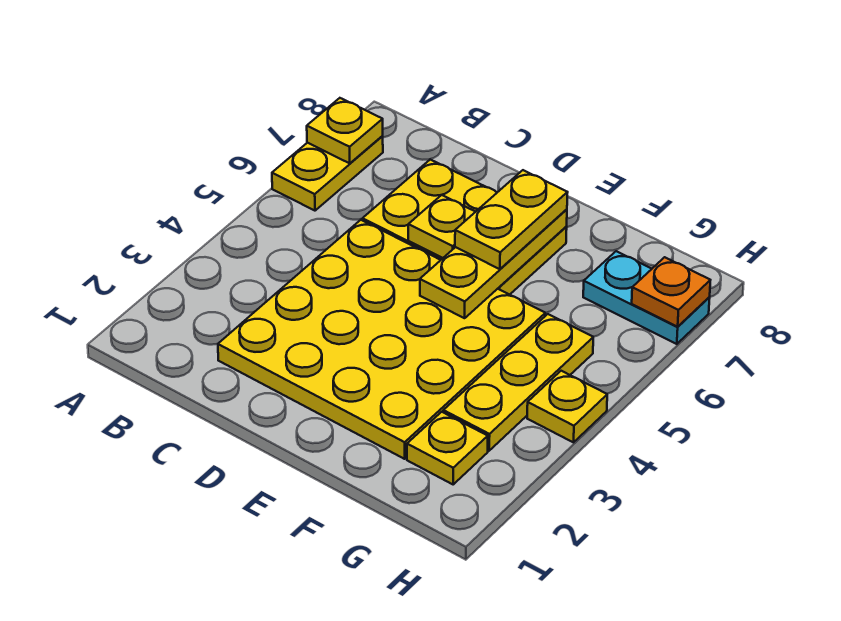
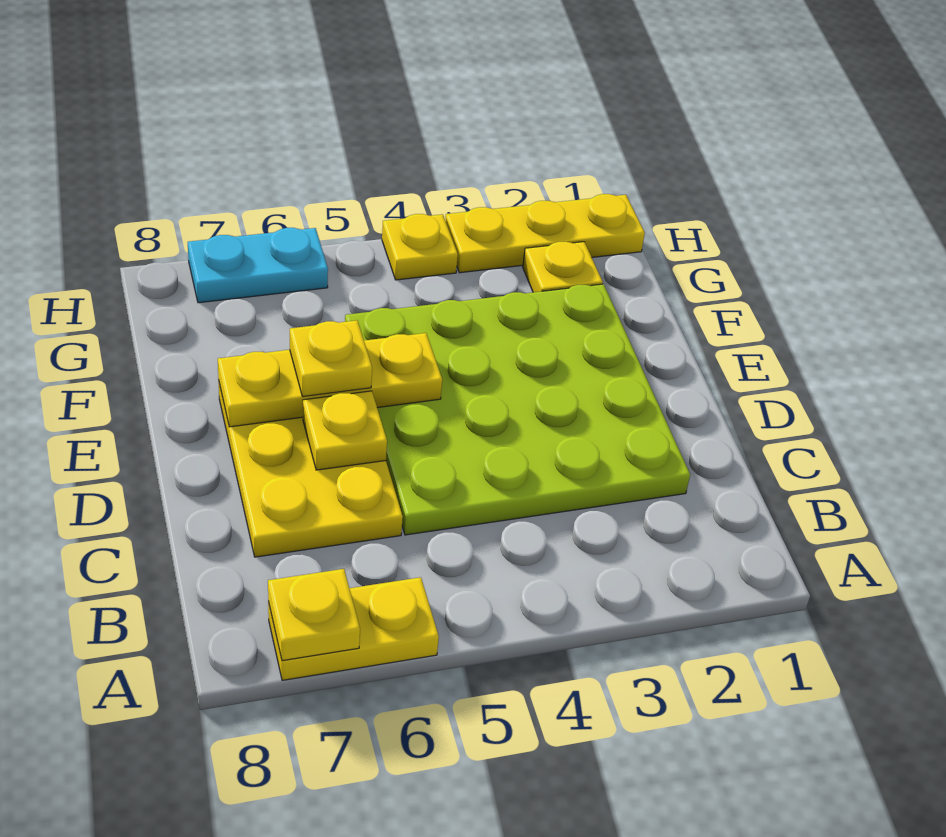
yellow 4x4 plate [218,220,545,459] -> lime 4x4 plate [345,284,690,535]
yellow 1x2 plate [455,170,568,269] -> yellow 1x1 plate [290,320,372,397]
yellow 1x3 plate [443,314,593,451] -> yellow 1x3 plate moved to [445,194,645,273]
cyan 1x2 plate [583,251,710,344] -> cyan 1x2 plate turned to [188,228,328,303]
orange 1x1 plate [632,257,710,327] -> none

